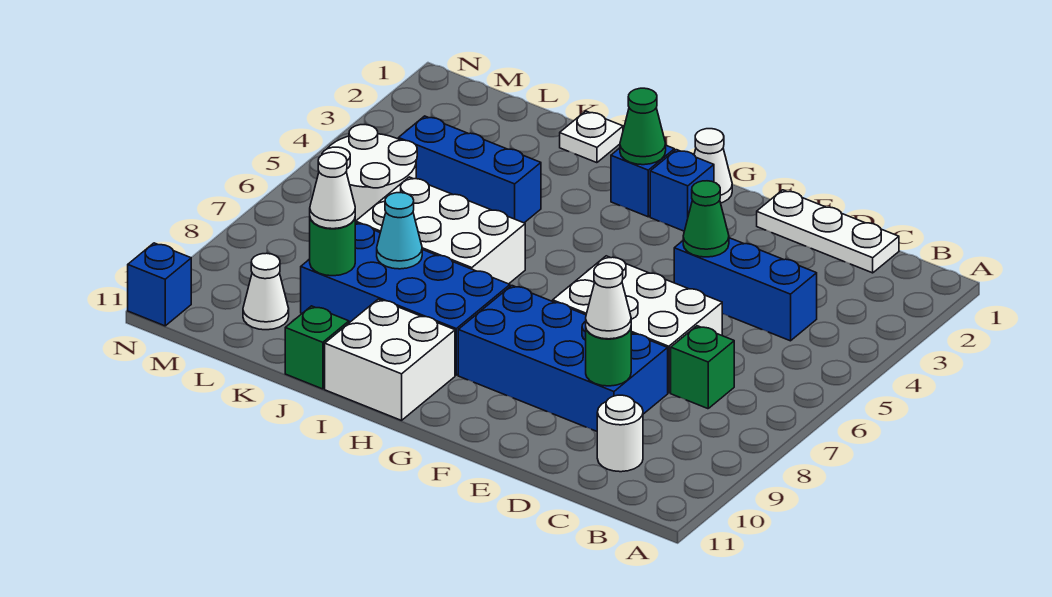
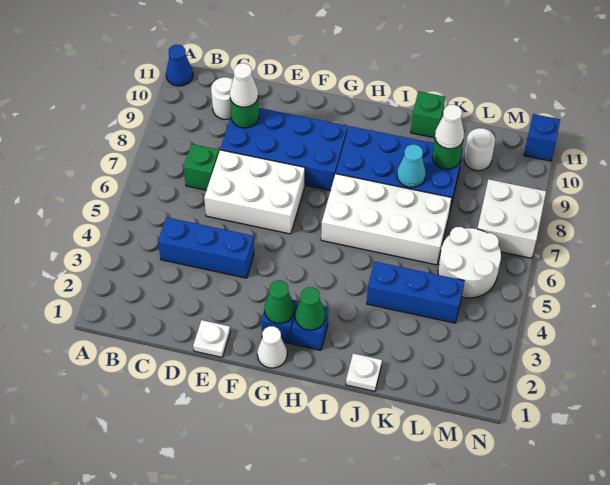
none -> blue 1x1 cone [166,45,193,86]
white 1x3 plate [757,190,899,273] -> white 1x1 plate [193,320,230,357]
green 1x1 cone [683,181,729,257] -> green 1x1 cone moved to [264,281,295,324]
white 2x2 brick [325,299,455,420] -> white 2x2 brick moved to [477,179,546,258]
white 2x3 brick [355,177,525,284] -> white 2x4 brick [321,174,452,265]
white 1x1 cone [243,253,289,330] -> white 1x1 round brick [464,128,495,171]

